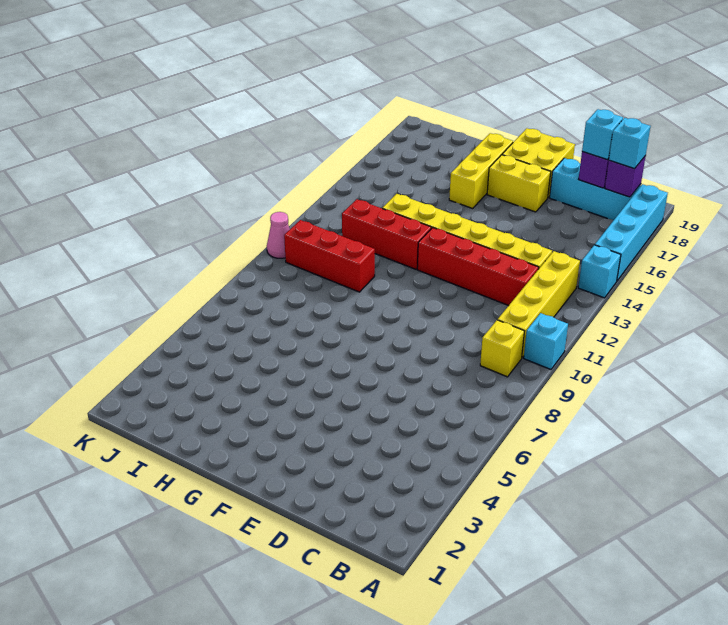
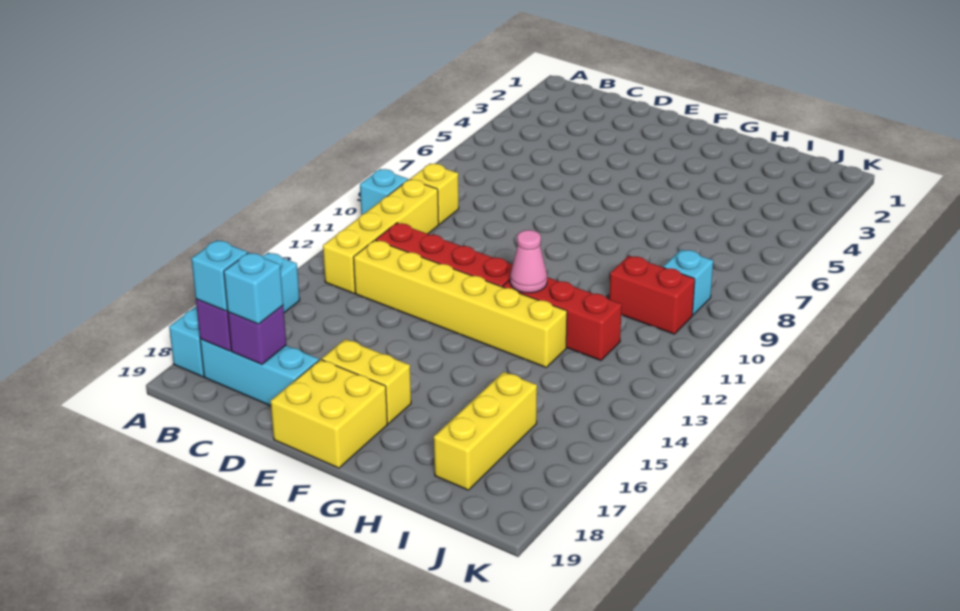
cyan 1x1 brick [578,245,621,298] -> cyan 1x1 brick moved to [663,249,713,315]
yellow 1x3 brick [449,133,513,208] -> yellow 1x3 brick moved to [434,372,537,490]
red 1x3 brick [284,220,375,292] -> red 1x2 brick [609,256,695,334]
pink 1x1 cone [267,212,290,258] -> pink 1x1 cone moved to [510,230,547,293]

